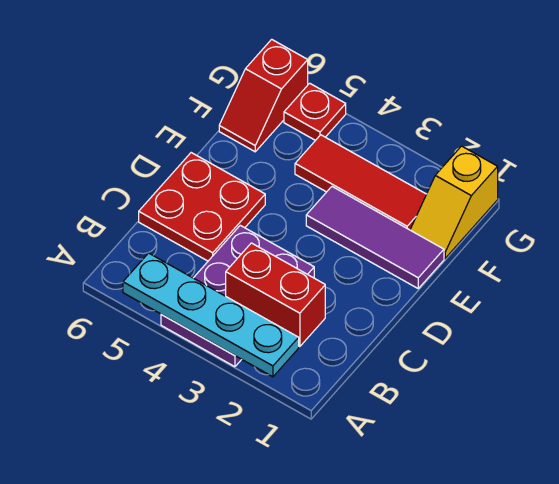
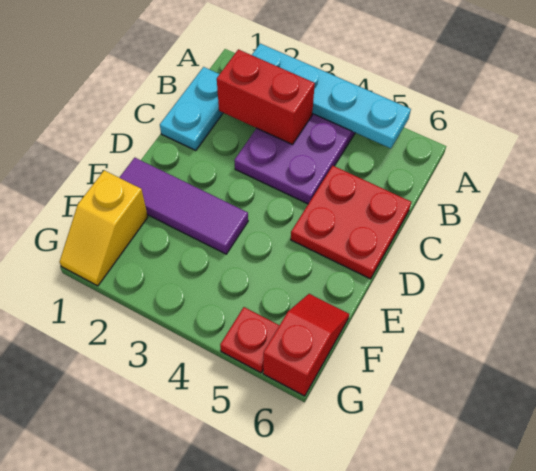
none -> cyan 1x2 plate [160,67,223,151]
yellow 1x2 slope [410,146,498,258] -> yellow 1x2 slope turned to [60,170,148,286]
red 1x3 tile [295,135,426,230] -> none

